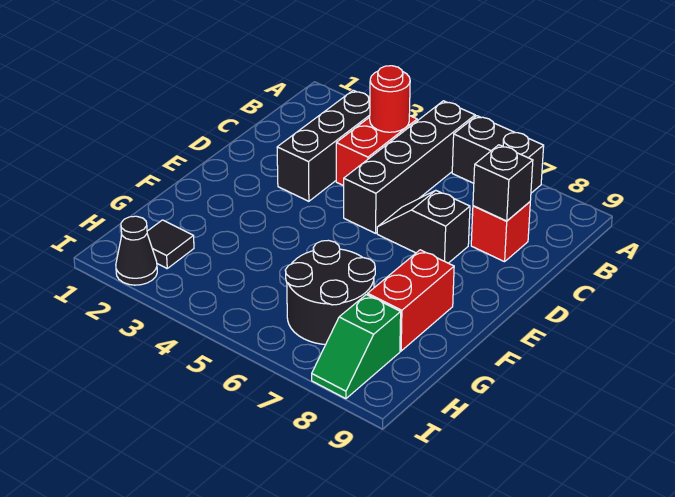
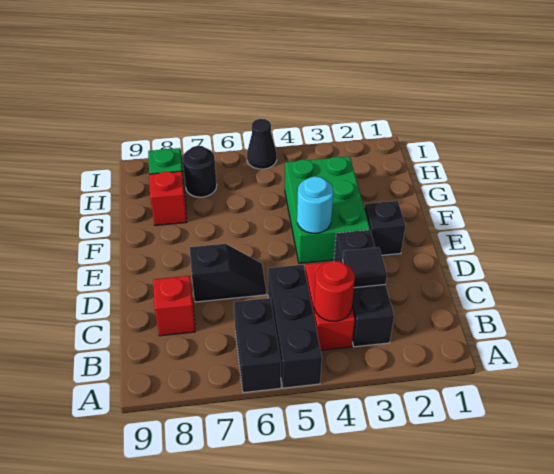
black 1x4 brick [344,101,475,233] -> black 1x3 brick [268,265,322,388]
black 1x2 brick [452,116,544,193] -> black 1x2 brick turned to [234,298,281,393]
black 1x1 brick [473,145,533,221] -> black 1x1 brick moved to [364,201,406,255]
none -> green 2x3 brick [285,157,370,264]
none -> cyan 1x1 round brick [297,177,333,233]
red 1x2 brick [368,250,454,351] -> red 1x1 brick [149,171,187,226]
black 2x2 round brick [285,240,375,345] -> black 1x1 round brick [183,146,217,197]
black 1x1 tile [147,220,194,268] -> black 1x1 tile moved to [343,247,387,288]
black 1x1 cone [116,216,157,285] -> black 1x1 cone moved to [247,119,277,169]

